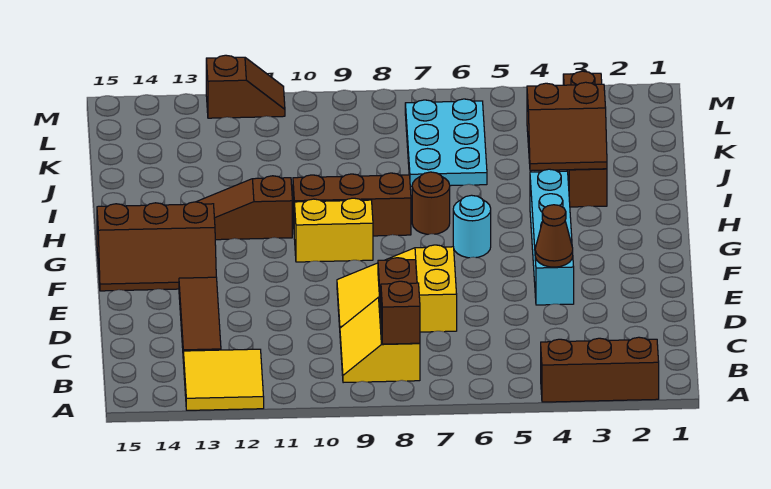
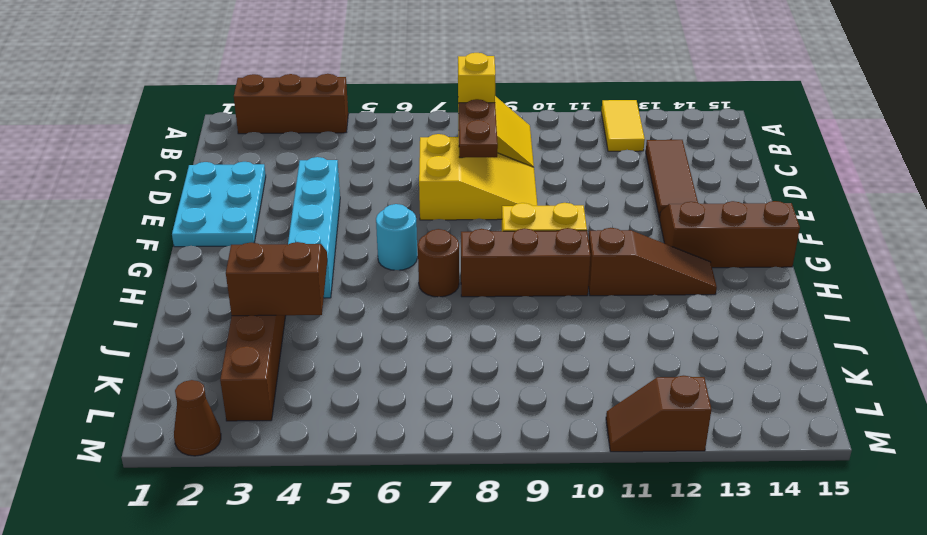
yellow 2x2 tile [183,349,264,410] -> yellow 1x2 tile [601,100,645,151]
brown 1x1 brick [381,281,420,344] -> yellow 1x1 brick [458,53,495,113]
brown 1x1 cone [535,205,573,267] -> brown 1x1 cone moved to [174,380,221,456]
cyan 2x3 plate [405,99,487,186] -> cyan 2x3 plate moved to [172,162,266,247]

